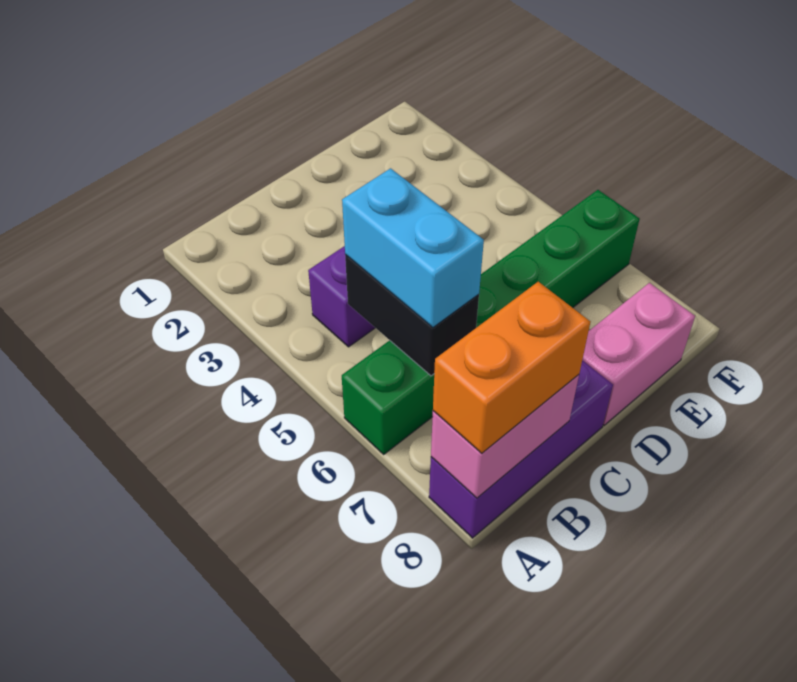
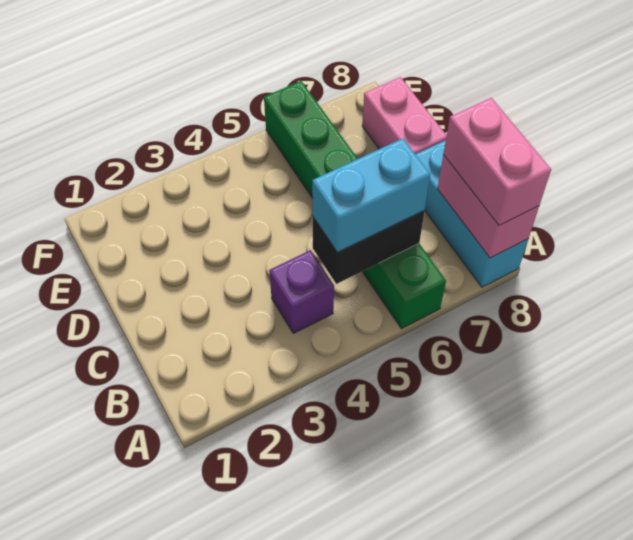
purple 1x3 brick [429,360,613,538] -> cyan 1x3 brick [415,140,528,287]
orange 1x2 brick [433,282,590,453] -> pink 1x2 brick [443,98,551,226]

